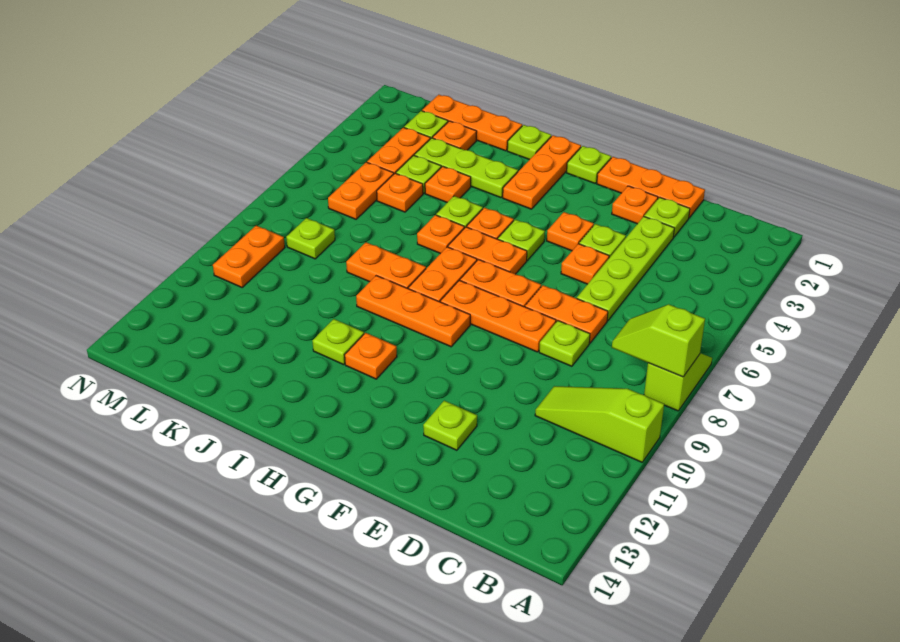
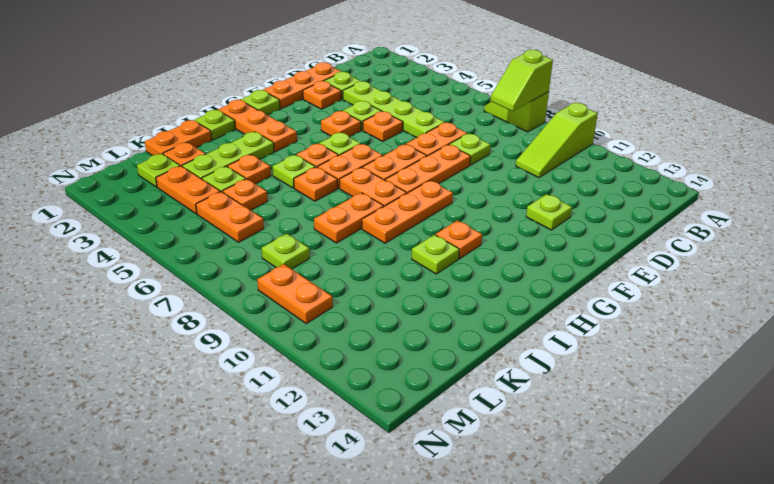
orange 1x3 plate [422,95,522,151] -> orange 1x2 plate [145,120,212,155]

